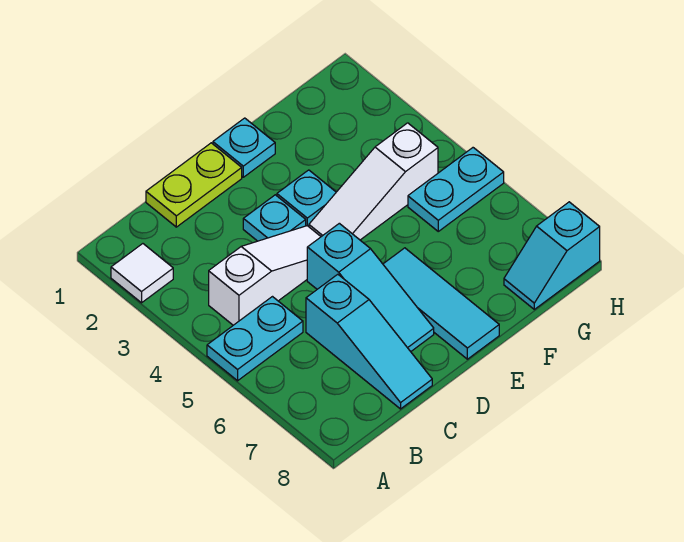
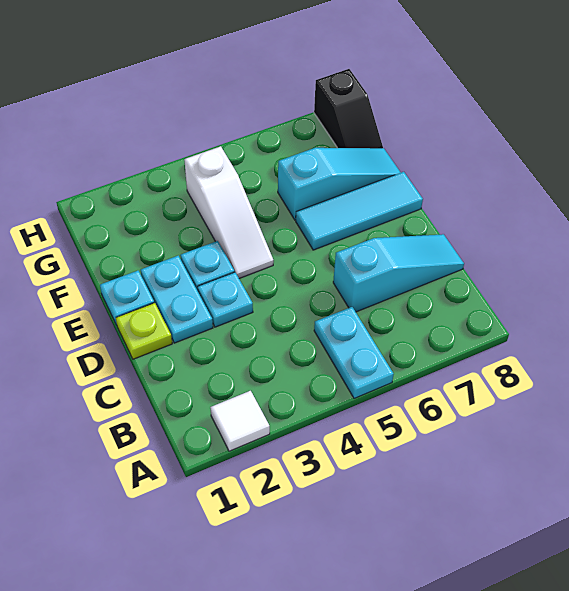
white 1x3 slope [209,226,321,325] -> none
lime 1x2 plate [146,143,242,227] -> lime 1x1 plate [116,303,172,359]
cyan 1x3 slope [307,223,434,352] -> cyan 1x3 slope moved to [278,148,401,220]
cyan 1x2 plate [408,148,504,231] -> cyan 1x2 plate moved to [141,256,213,343]
cyan 1x2 slope [504,202,600,309] -> black 1x2 slope [314,69,383,148]

